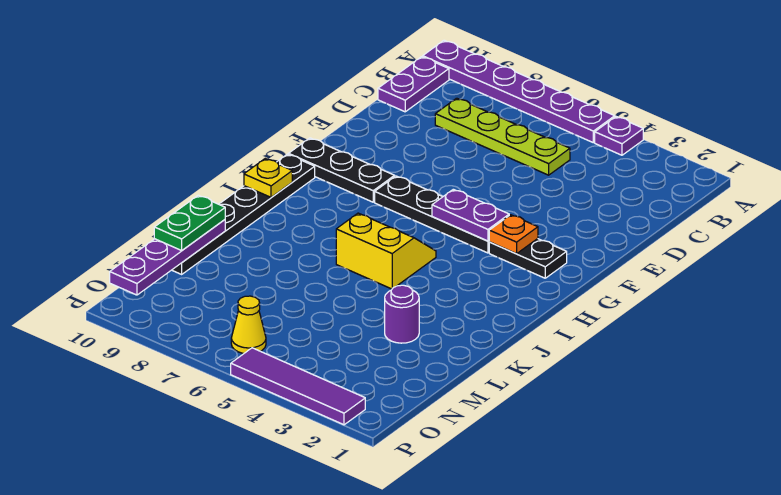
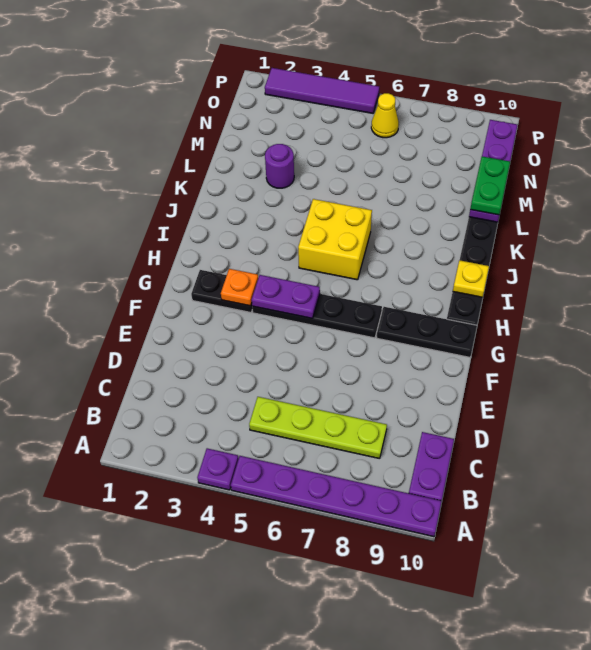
yellow 2x2 slope [336,213,436,289] -> yellow 2x2 brick [298,199,372,280]

